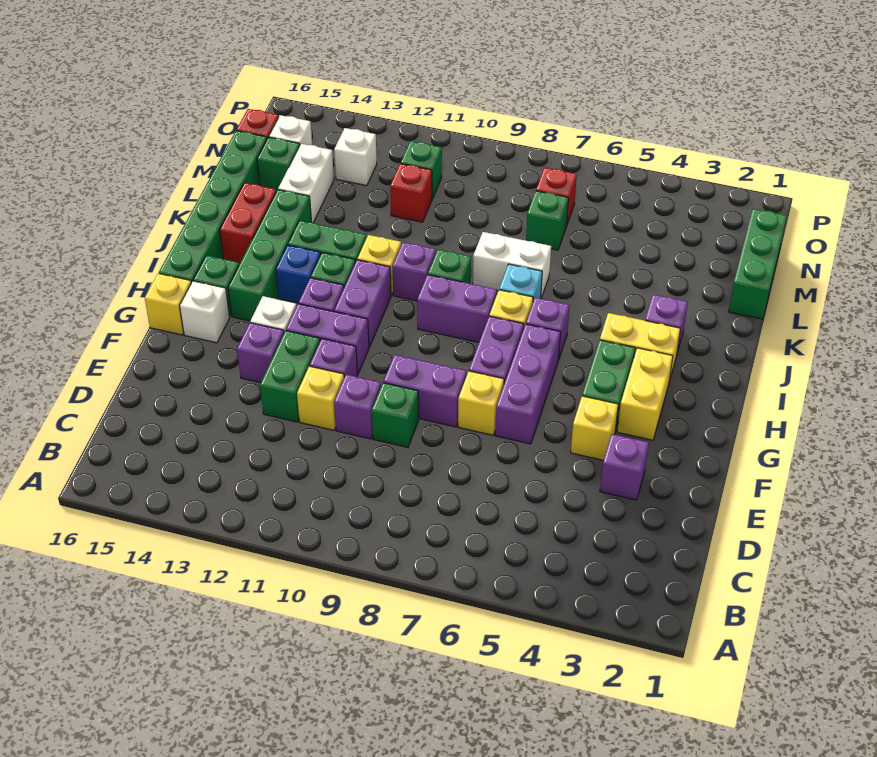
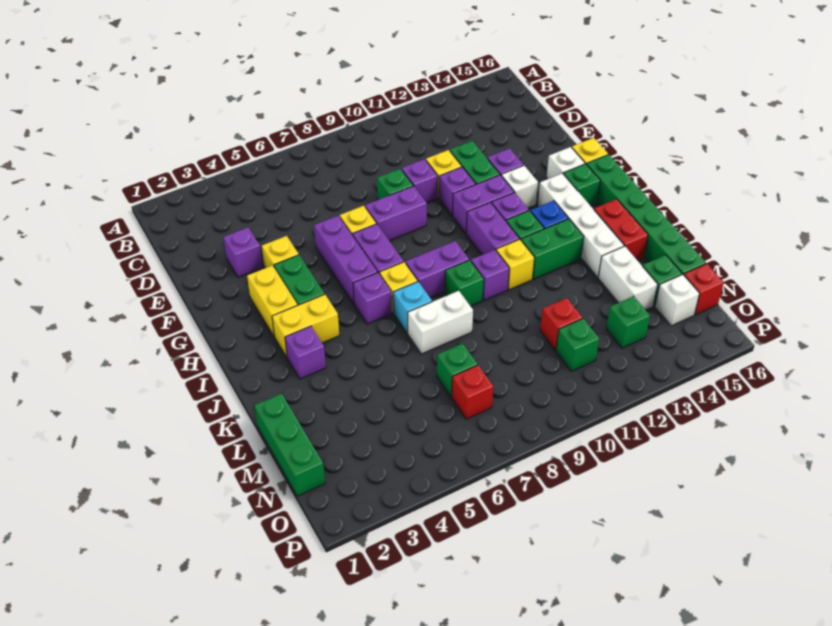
green 1x4 brick [228,190,312,321] -> white 1x4 brick [538,173,624,277]
white 1x1 brick [334,128,377,186] -> green 1x1 brick [606,296,650,348]

